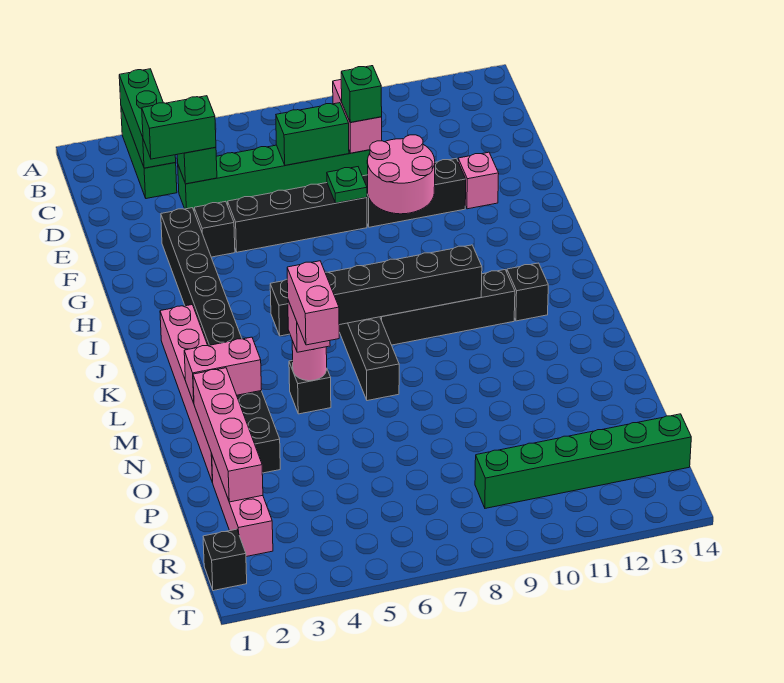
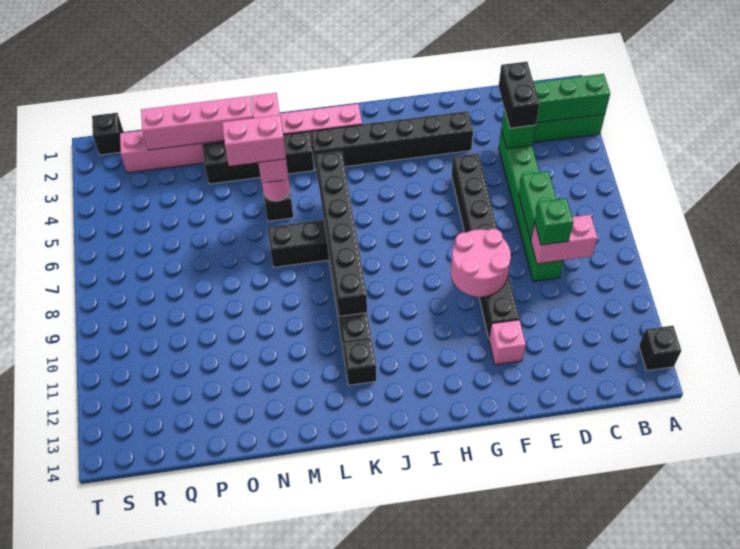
green 1x2 brick [142,96,216,159] -> black 1x2 brick [499,62,539,128]
black 1x1 brick [194,201,235,257] -> black 1x1 brick moved to [639,326,681,371]
green 1x1 plate [327,167,367,203] -> none
green 1x6 brick [475,414,691,508] -> none

